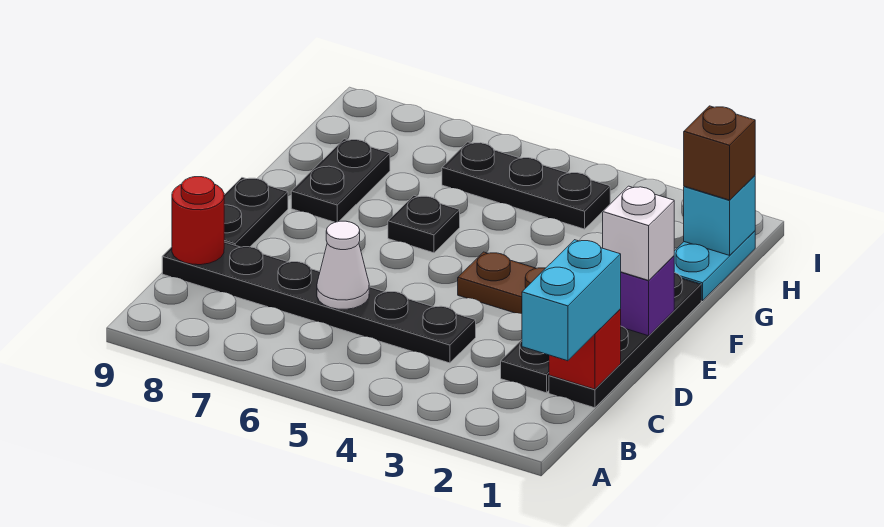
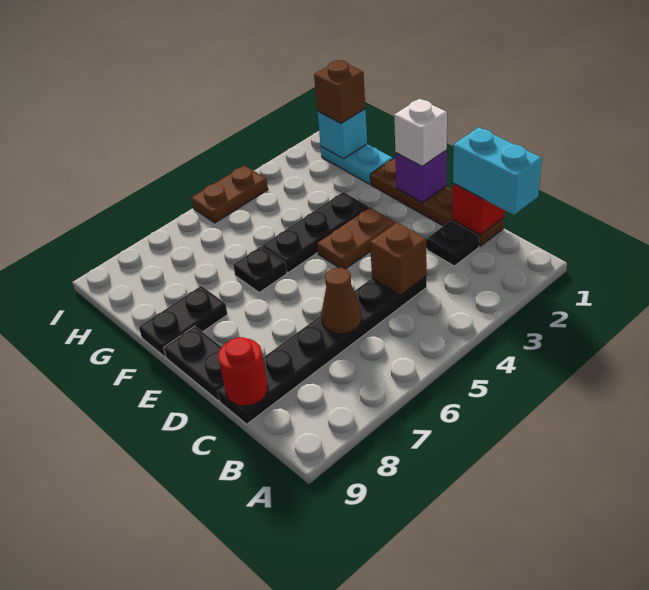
black 1x4 plate [549,272,701,408] -> brown 1x4 plate [370,159,504,247]
none -> brown 1x1 brick [370,222,427,295]
white 1x1 cone [317,221,369,309] -> brown 1x1 cone [321,268,361,334]
black 1x2 plate [291,139,390,222] -> black 1x2 plate turned to [139,286,228,357]
black 1x3 plate [442,142,610,229] -> black 1x3 plate moved to [263,192,368,273]
none -> brown 1x2 plate [191,165,268,223]

